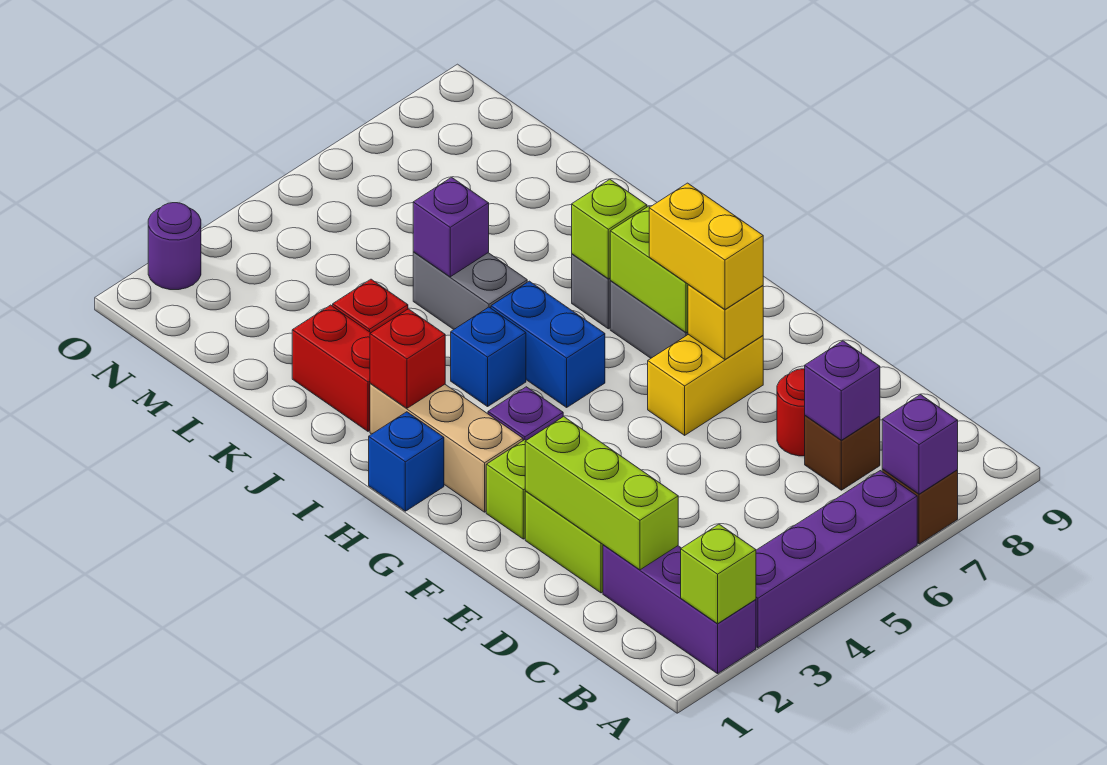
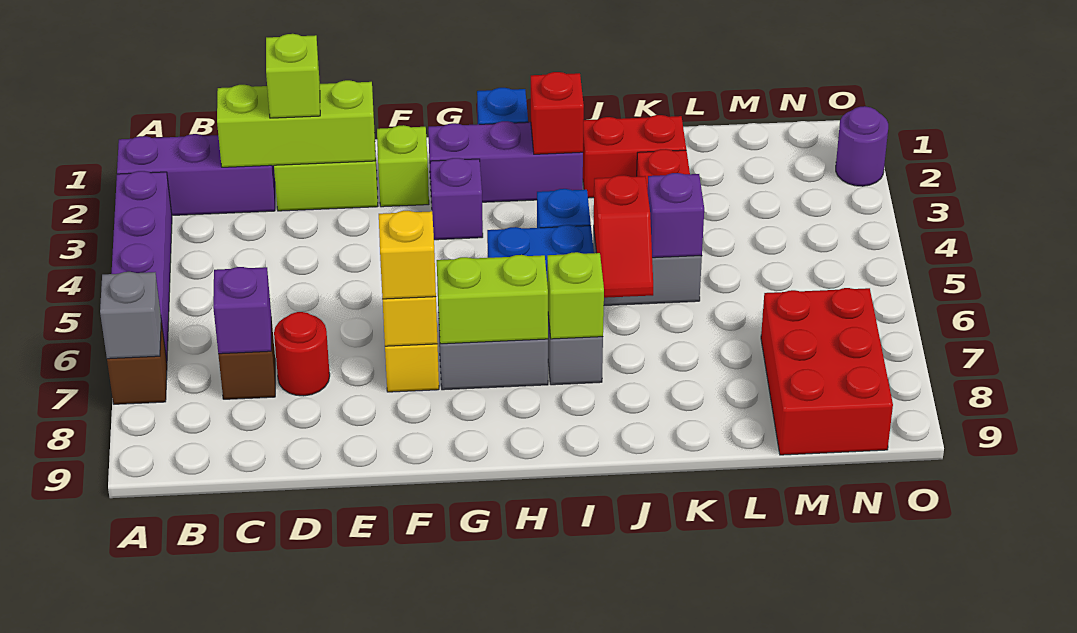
lime 1x1 brick [681,524,756,624] -> lime 1x1 brick moved to [266,34,320,118]
purple 1x1 brick [882,394,958,494] -> grey 1x1 brick [100,272,161,359]
yellow 1x2 brick [649,183,763,309] -> yellow 1x1 brick [379,211,436,299]
tan 1x3 brick [370,383,523,512] -> purple 1x3 brick [428,121,583,202]
none -> red 1x2 slope [593,175,653,298]
none -> red 2x3 brick [761,288,893,455]

